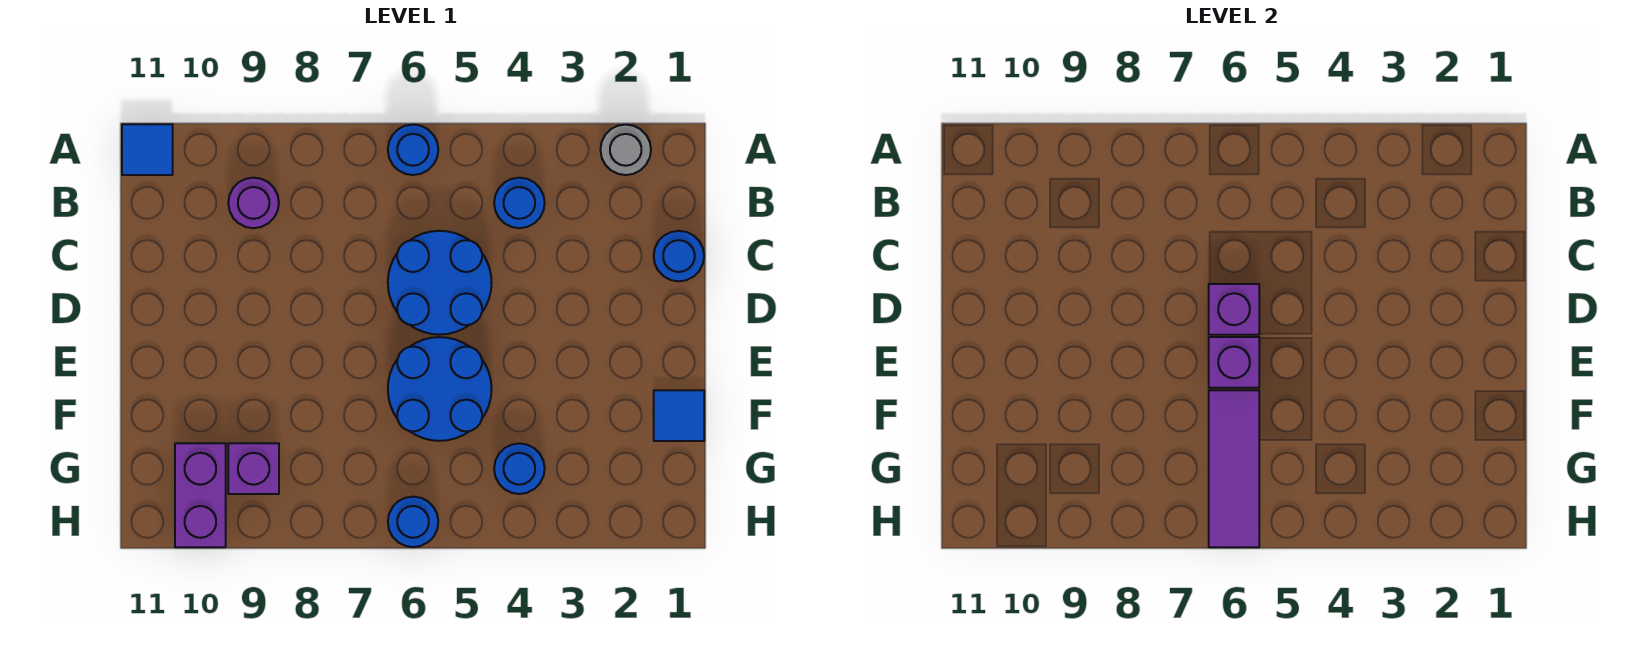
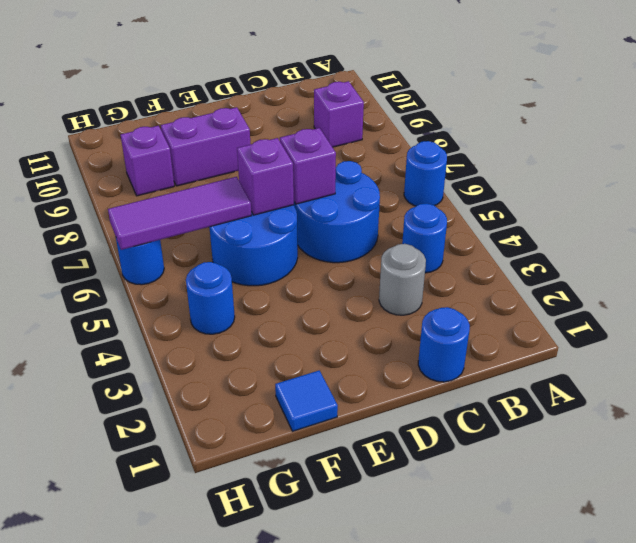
grey 1x1 round brick [600,125,651,175] -> grey 1x1 round brick moved to [379,244,426,315]
blue 1x1 tile [122,124,173,175] -> none
purple 1x1 round brick [228,178,279,228] -> purple 1x1 brick [314,81,364,147]
purple 1x2 brick [175,443,226,547] -> purple 1x2 brick moved to [161,107,251,186]

